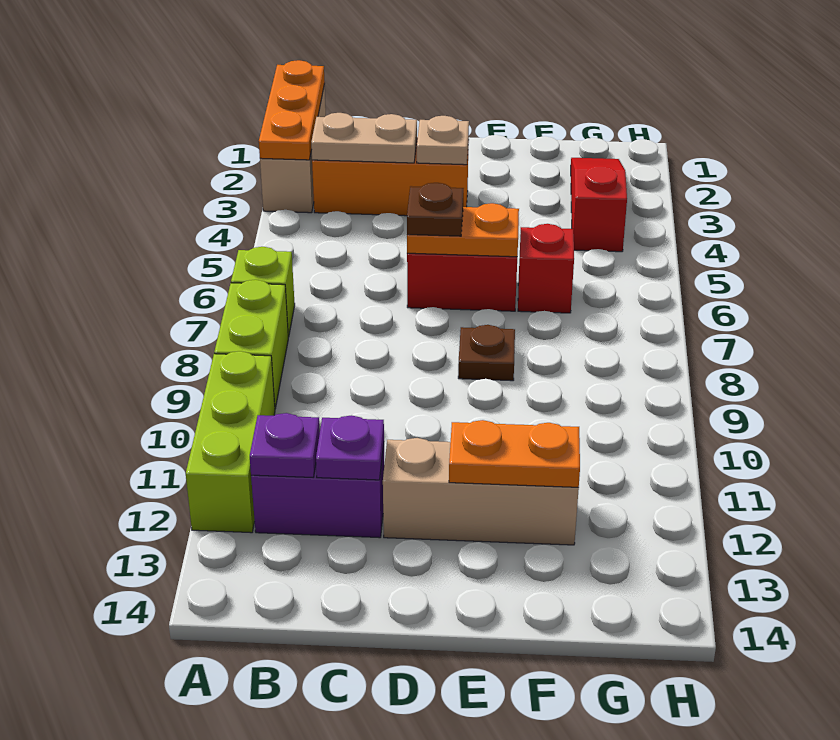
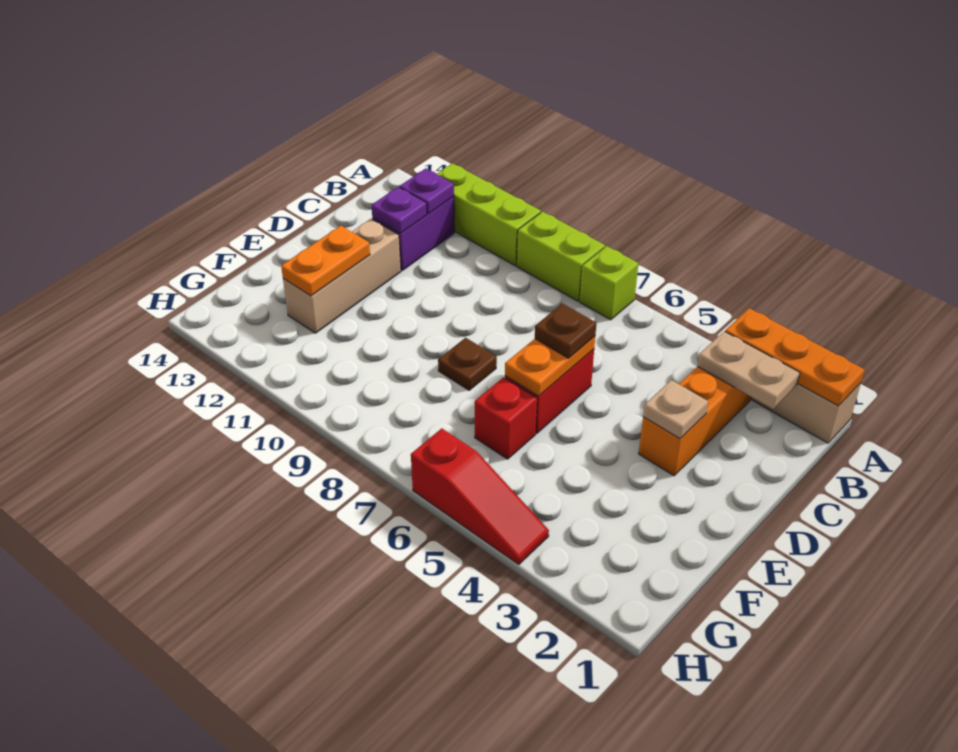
tan 1x2 plate [311,113,417,163] -> tan 1x2 plate turned to [698,331,800,409]
red 1x3 slope [571,158,627,252] -> red 1x3 slope moved to [411,428,549,565]

